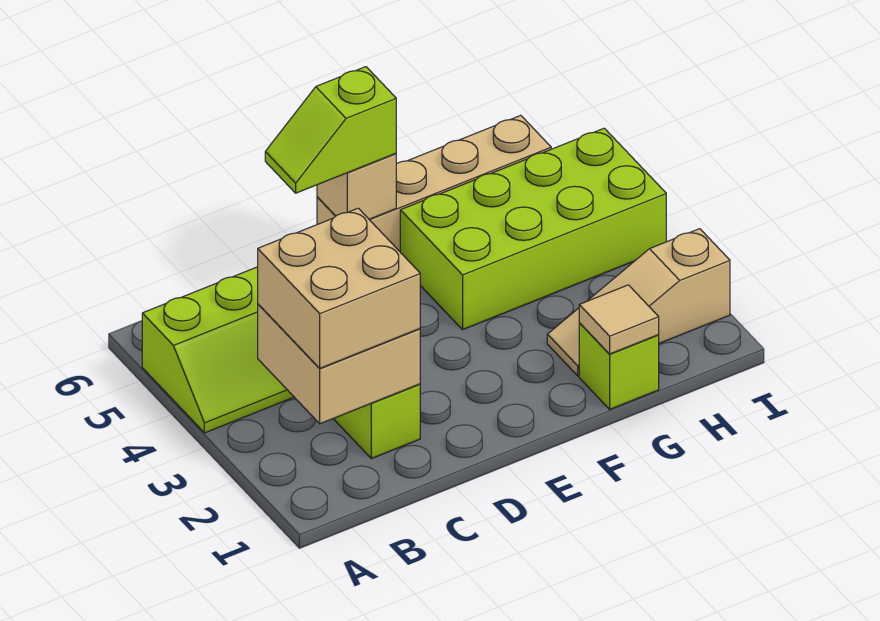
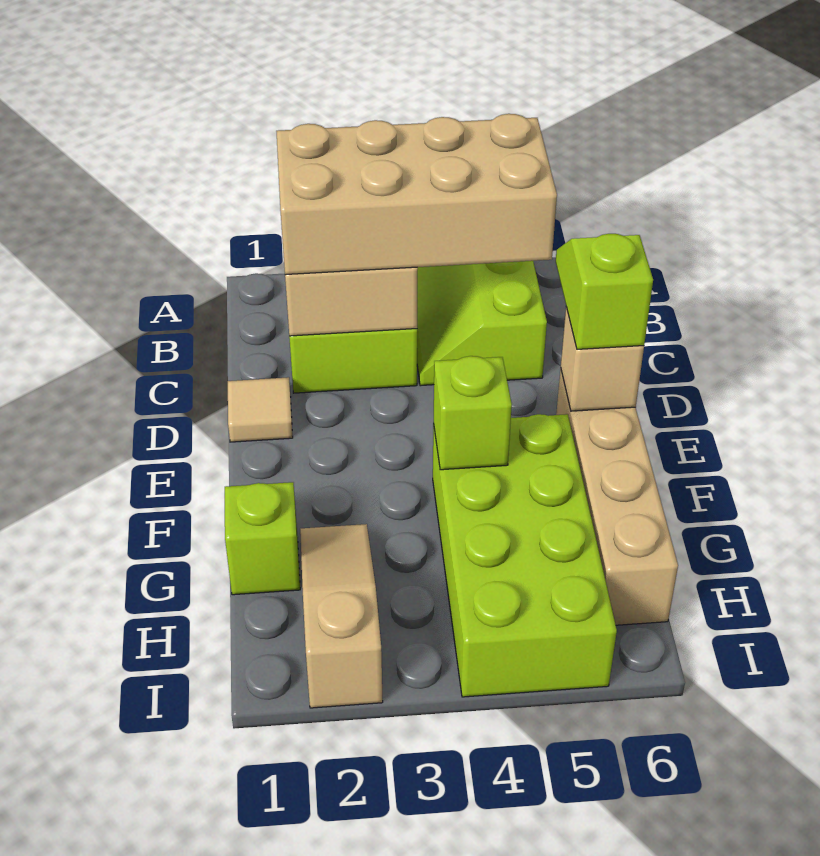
tan 2x2 brick [258,208,420,368] -> tan 2x4 brick [276,114,557,275]
none -> lime 1x1 brick [434,356,512,470]
tan 1x1 tile [579,285,659,354] -> tan 1x1 tile moved to [228,377,293,442]

